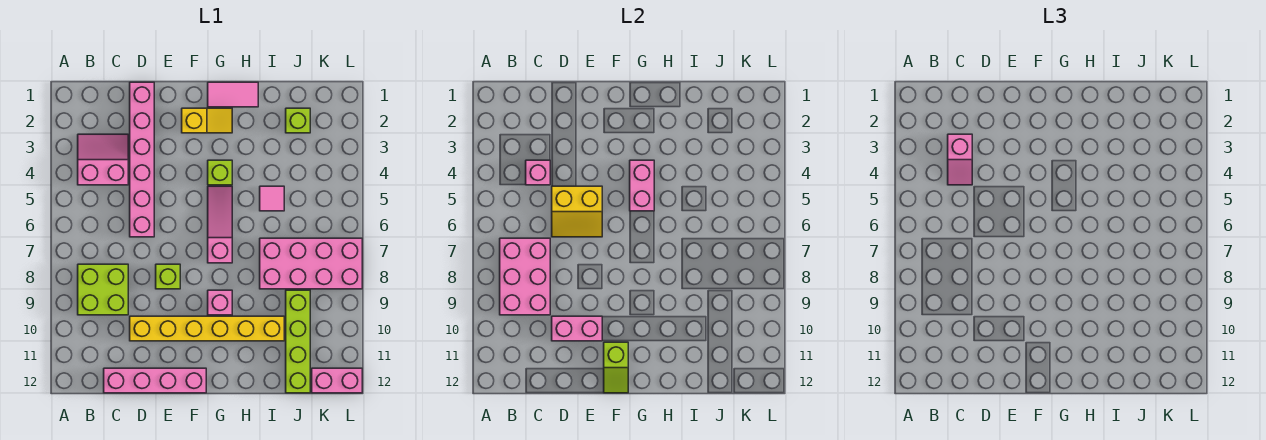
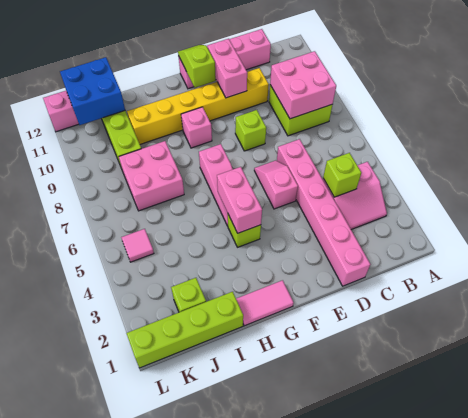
pink 2x3 brick [500,238,550,315] -> pink 2x2 brick [270,51,336,119]
pink 1x2 slope [948,134,972,185] -> pink 1x2 slope moved to [254,160,298,209]
pink 1x1 brick [526,160,550,185] -> lime 1x1 brick [323,153,361,197]
yellow 2x2 slope [552,186,602,237] -> none
pink 1x2 brick [552,316,602,341] -> pink 1x2 brick turned to [208,39,247,98]
yellow 1x2 slope [182,108,232,133] -> none
none -> lime 1x4 brick [126,292,243,368]
pink 1x1 tile [260,186,284,211] -> pink 1x1 tile moved to [121,229,154,262]
pink 2x4 brick [260,238,362,289] -> pink 2x2 brick [119,141,184,211]
none -> blue 2x2 brick [60,57,125,125]

